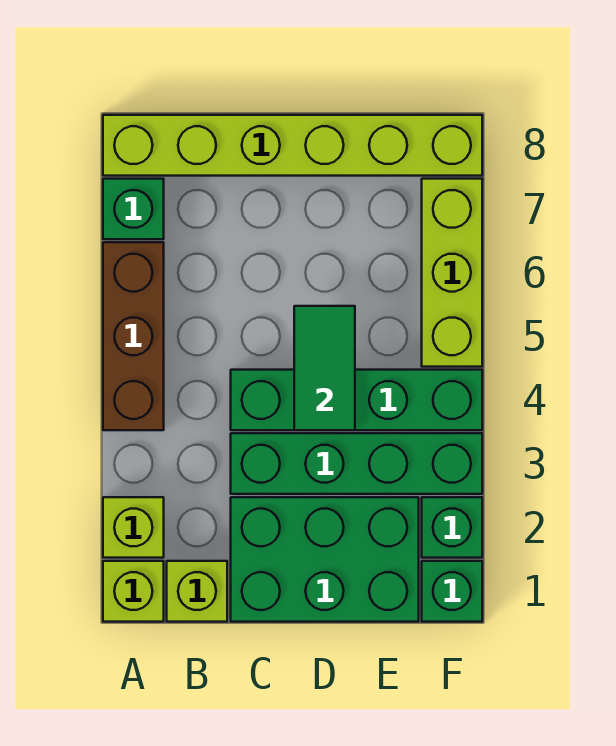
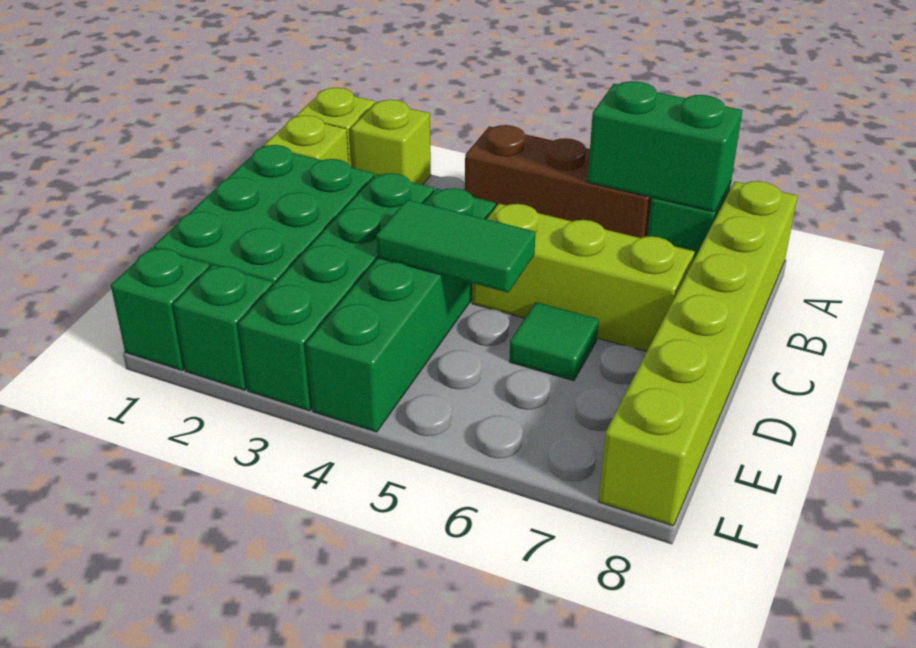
none -> green 1x2 brick [587,81,742,212]
none -> green 1x1 tile [509,302,599,381]
lime 1x3 brick [422,179,482,367] -> lime 1x3 brick moved to [472,204,695,352]

